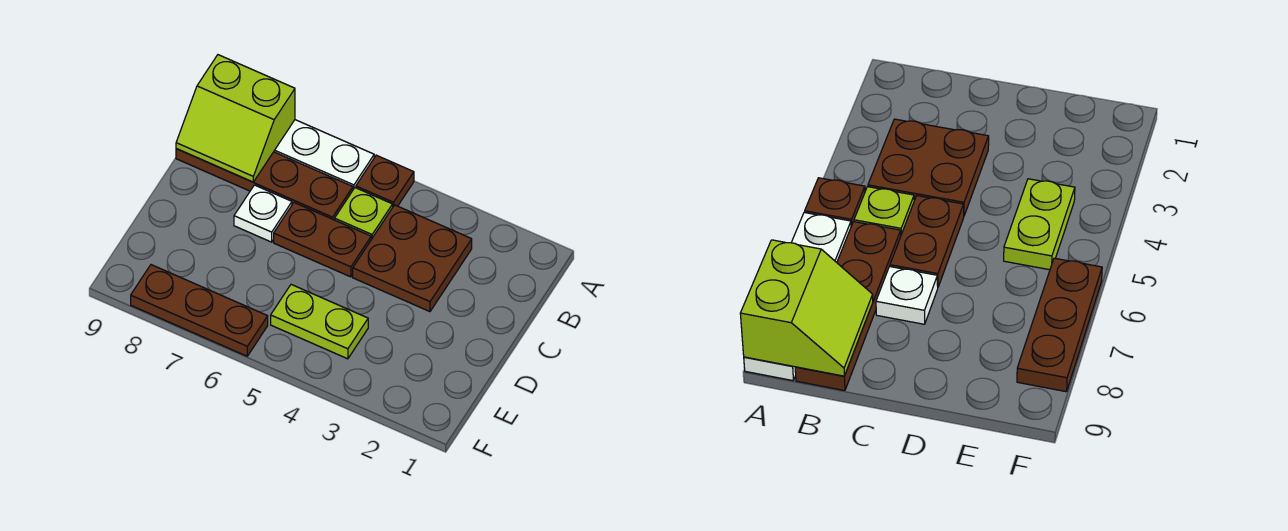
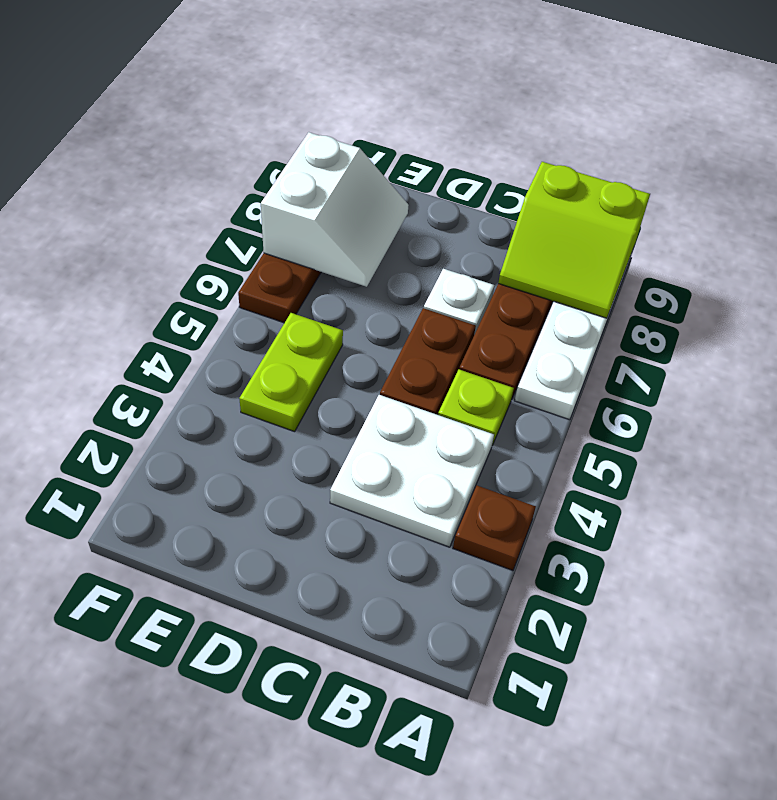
brown 1x1 plate [356,155,414,206] -> brown 1x1 plate moved to [453,485,536,571]
lime 2x2 slope [176,55,295,182] -> lime 2x2 slope turned to [498,162,650,318]
brown 2x2 plate [353,205,472,312] -> white 2x2 plate [330,395,494,547]
none -> white 2x2 slope [261,132,409,287]

